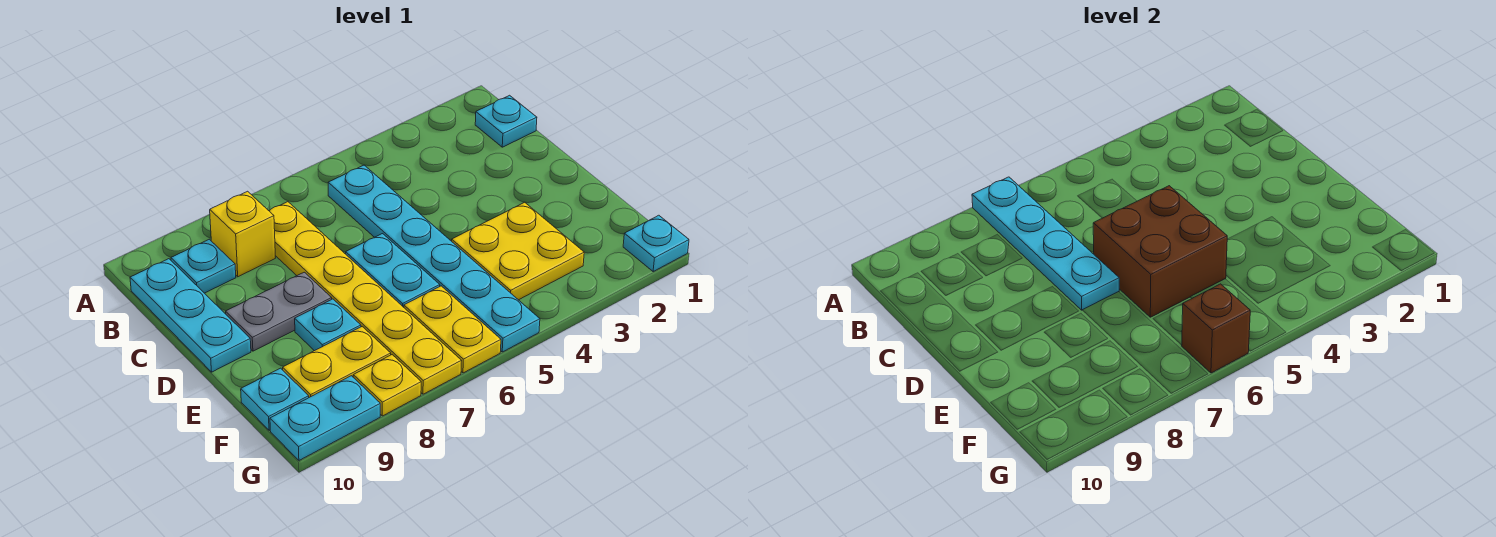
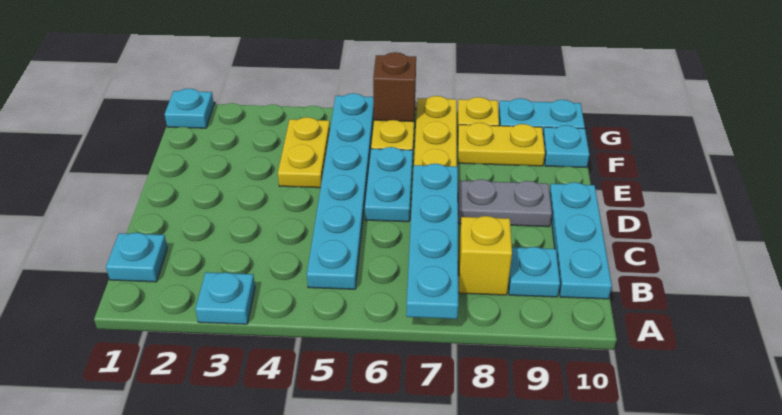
brown 2x2 brick [1093,186,1227,317] -> none
yellow 2x2 plate [452,202,584,300] -> yellow 1x2 plate [278,117,330,188]
cyan 1x1 plate [295,299,361,351] -> cyan 1x1 plate moved to [195,272,255,324]

